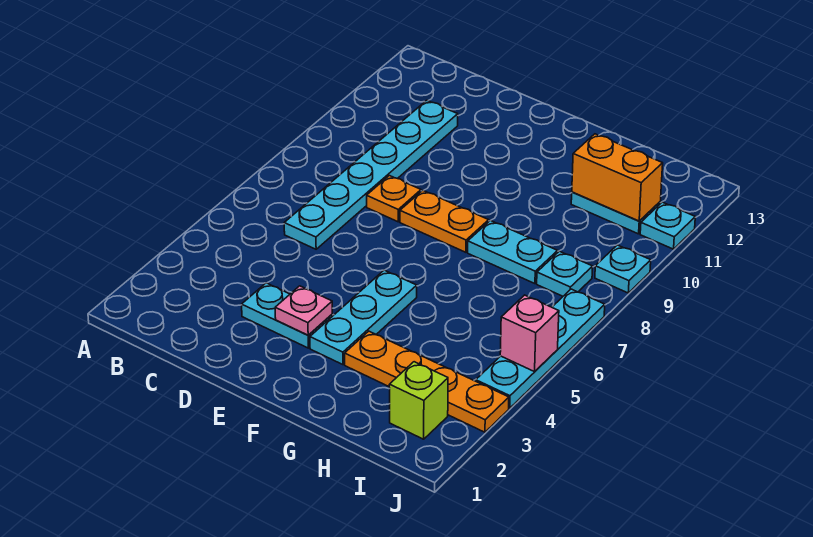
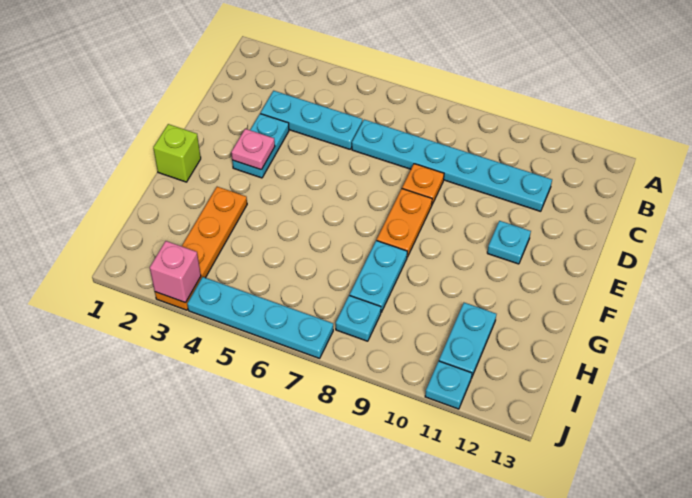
cyan 1x3 plate [310,270,417,365] -> cyan 1x3 plate moved to [261,91,362,149]
orange 1x2 brick [572,134,663,221] -> none
lime 1x1 brick [389,362,448,439] -> lime 1x1 brick moved to [153,124,201,182]
pink 1x1 brick [500,295,559,372] -> pink 1x1 brick moved to [150,241,201,303]
cyan 1x1 plate [595,245,651,293] -> cyan 1x1 plate moved to [487,221,531,264]

